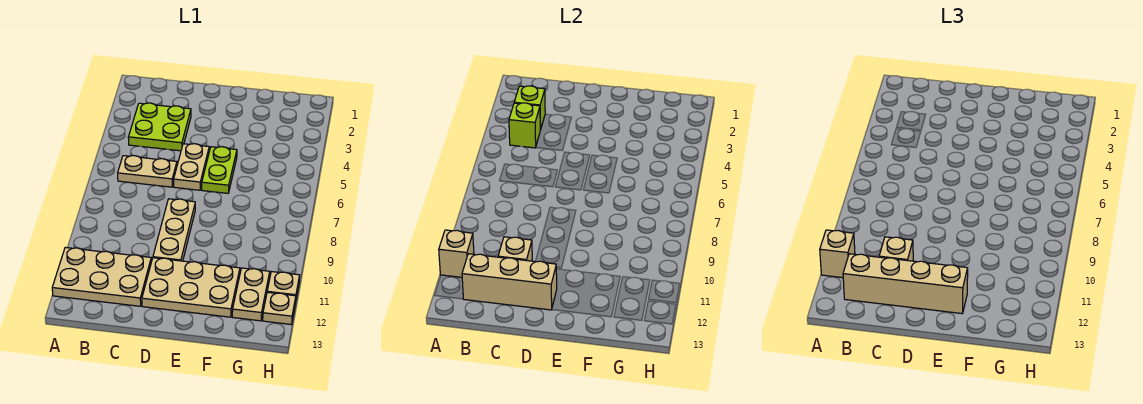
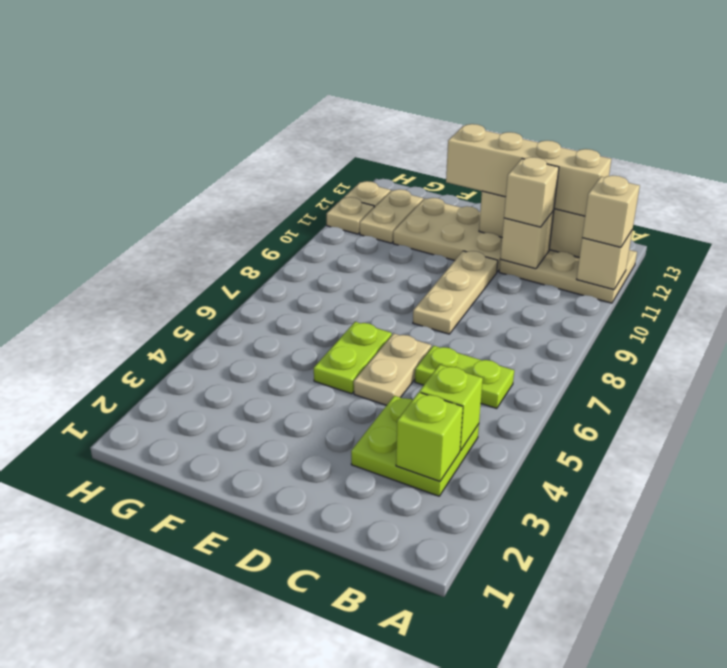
tan 1x2 plate [118,156,177,187] -> lime 1x2 plate [415,346,514,409]

